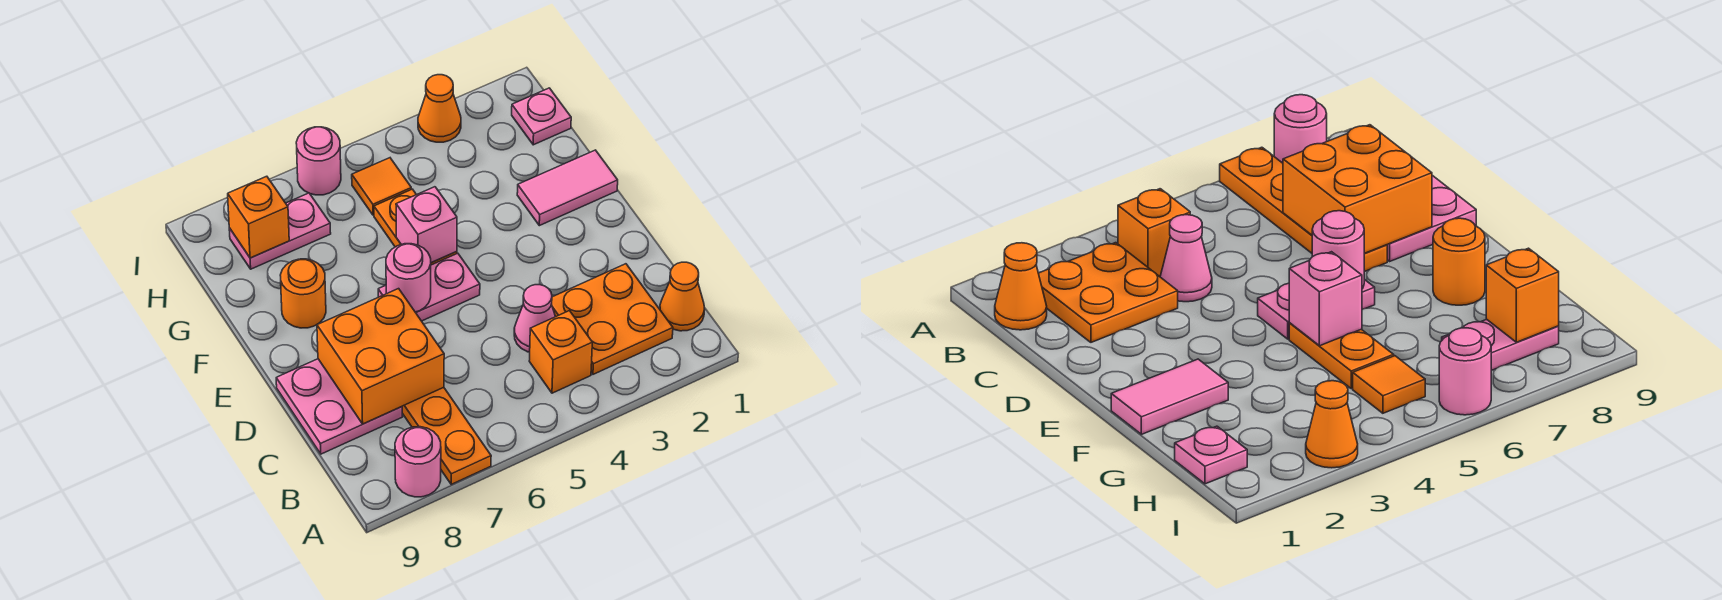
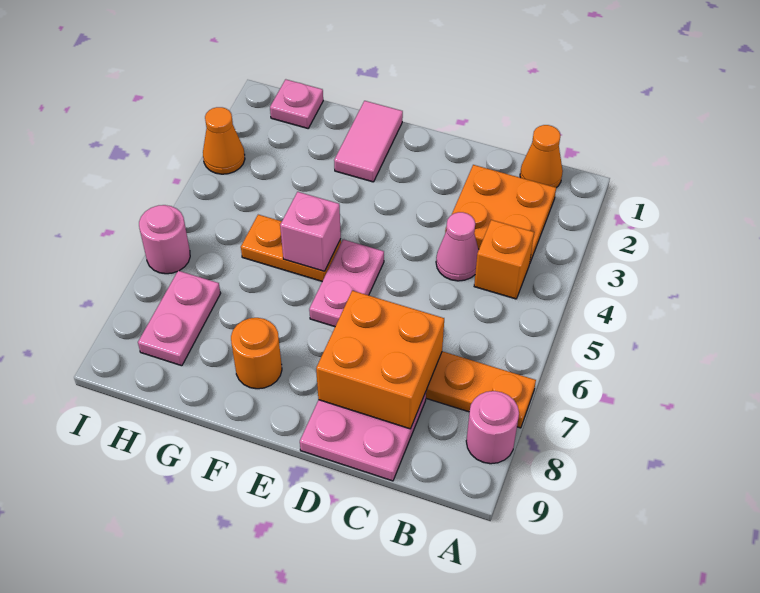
pink 1x1 round brick [386,244,431,312] -> none
orange 1x1 tile [352,158,411,215] -> none
orange 1x1 brick [228,176,289,258] -> none

